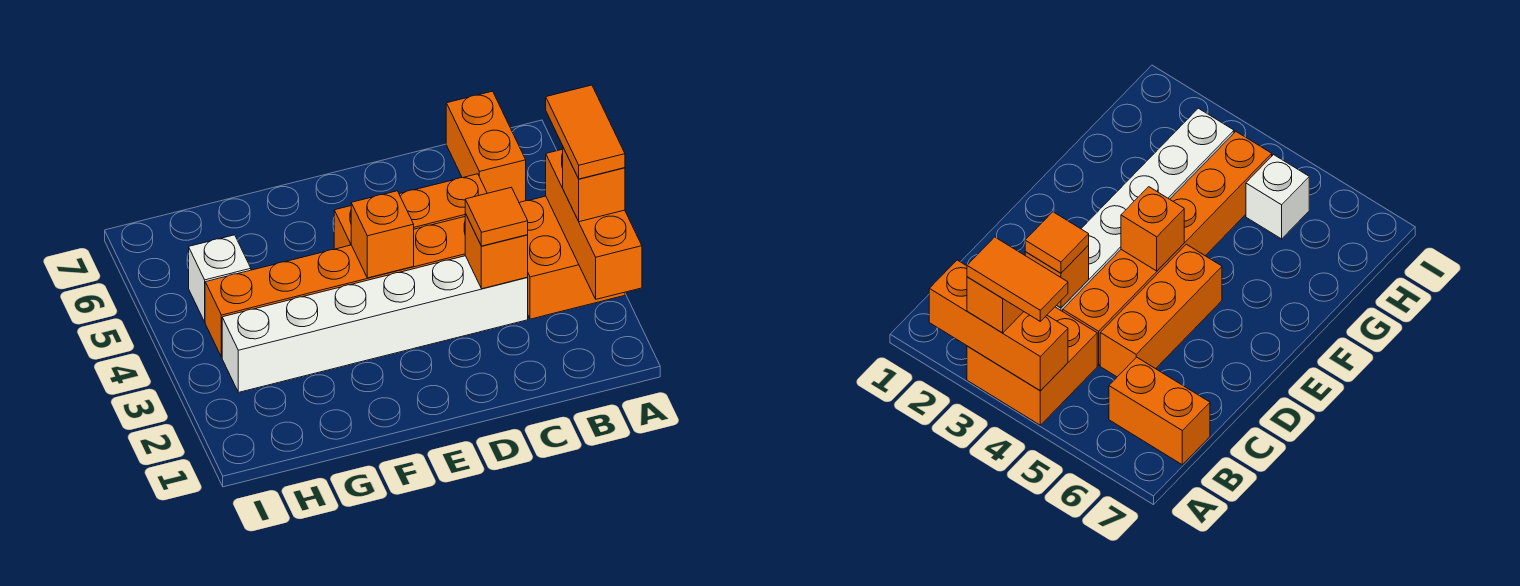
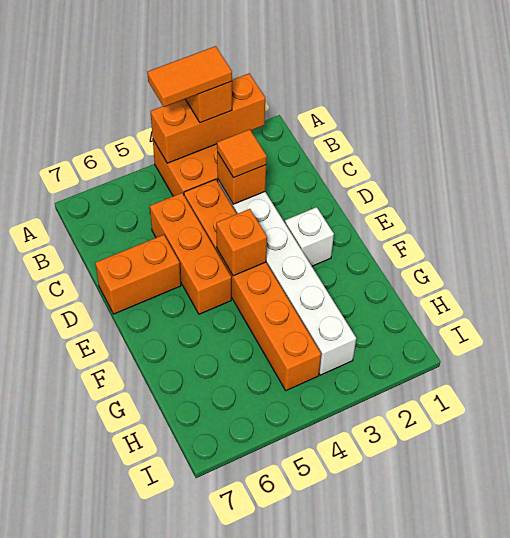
orange 1x2 brick [446,91,526,203] -> orange 1x2 brick moved to [95,235,181,314]
white 1x1 brick [189,235,251,322] -> white 1x1 brick moved to [285,207,334,266]

